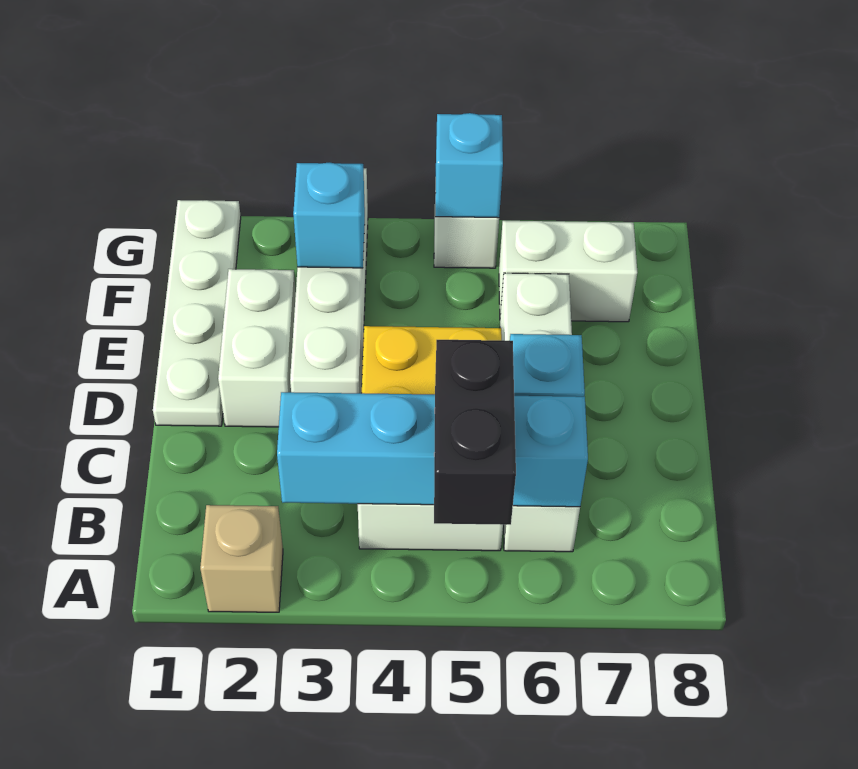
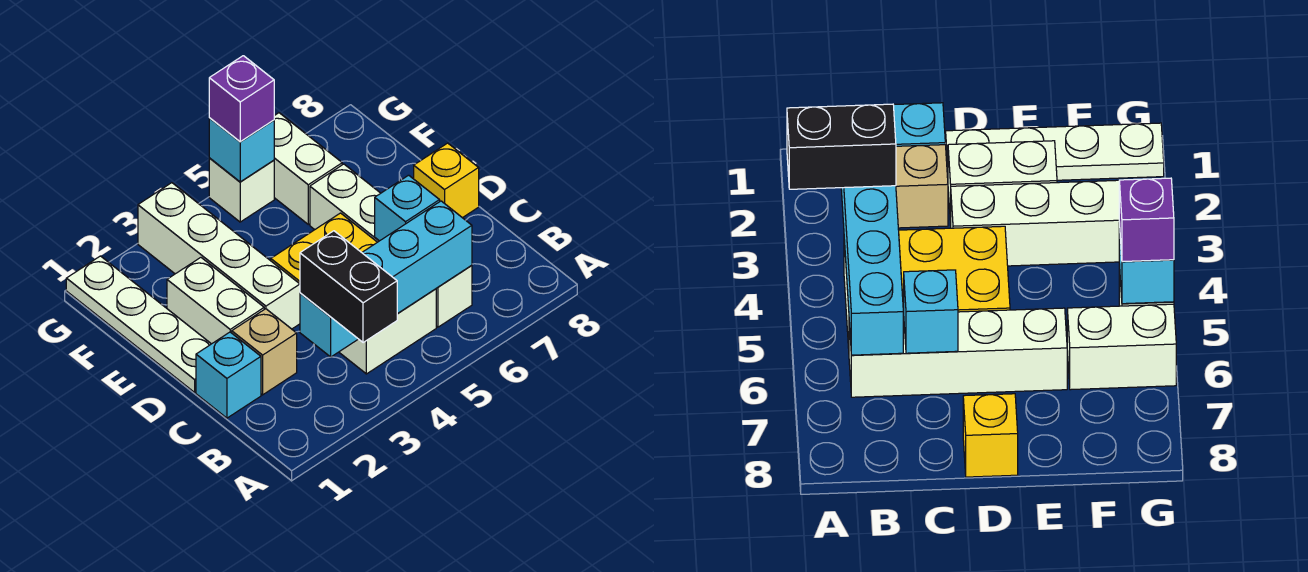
tan 1x1 brick [200,505,283,612] -> tan 1x1 brick moved to [232,309,297,395]
black 1x2 brick [434,340,516,525] -> black 1x2 brick moved to [300,231,397,343]
none -> yellow 1x1 brick [414,143,479,218]
cyan 1x1 brick [293,163,365,268] -> cyan 1x1 brick moved to [196,332,261,418]
white 1x2 brick [499,221,637,322] -> white 1x2 brick turned to [274,113,342,224]
none -> purple 1x1 brick [209,56,274,142]

